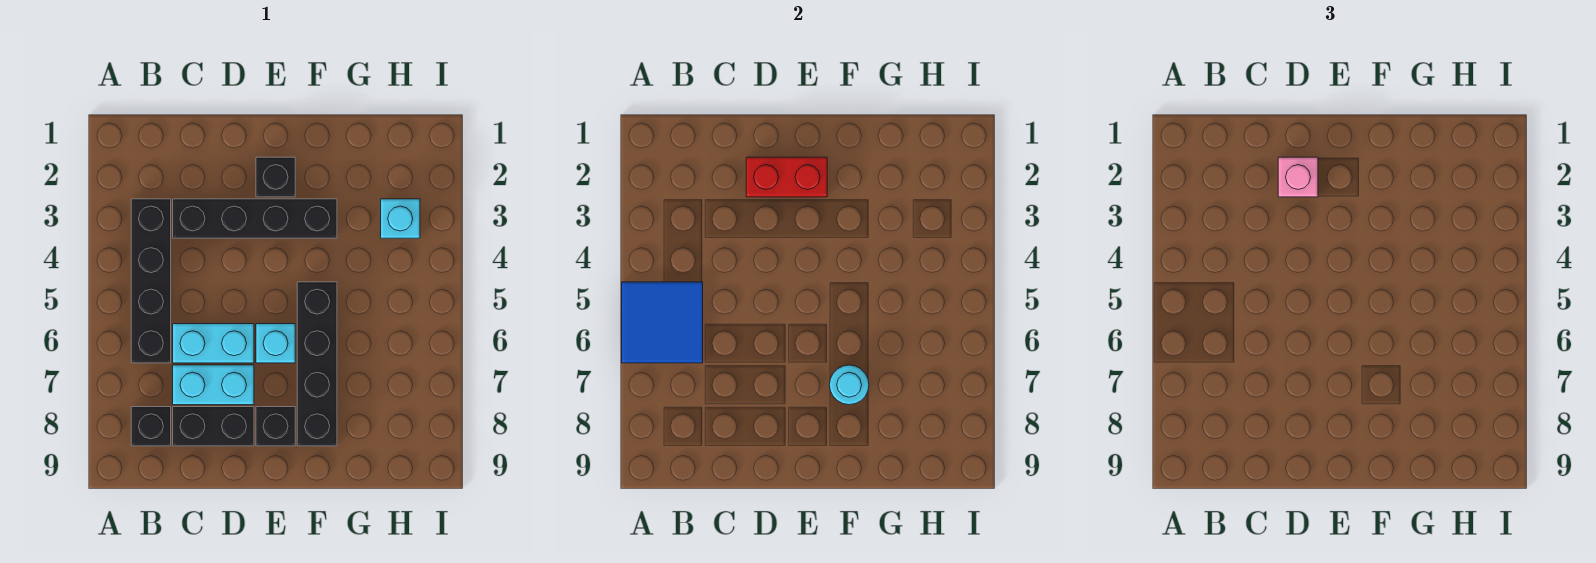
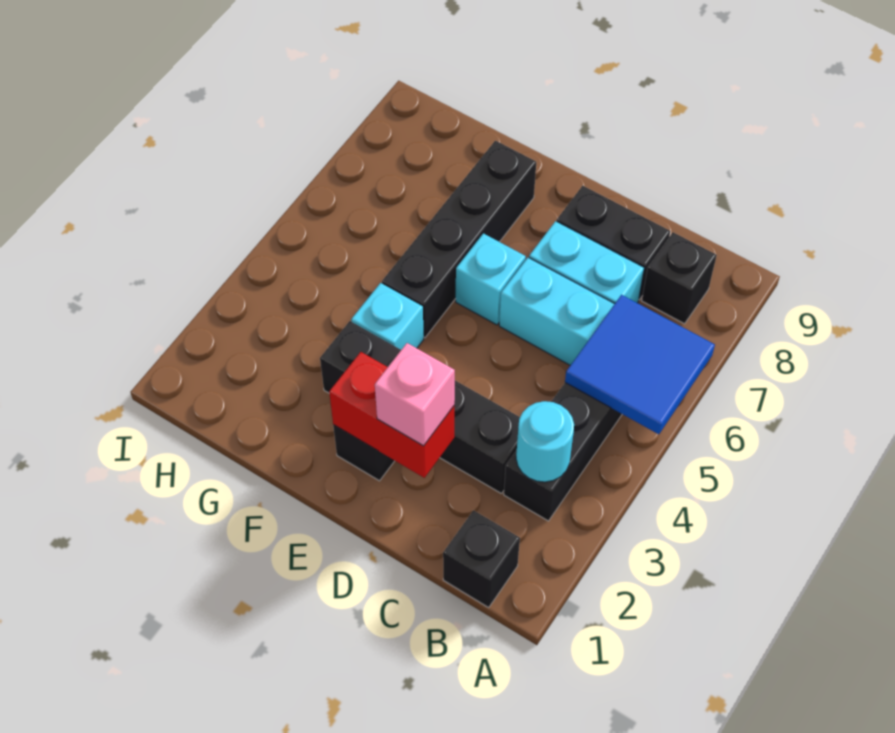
black 1x1 brick [256,407,295,446] -> black 1x1 brick moved to [443,510,520,607]
cyan 1x1 round brick [829,365,869,405] -> cyan 1x1 round brick moved to [516,401,574,482]
cyan 1x1 brick [381,199,420,238] -> cyan 1x1 brick moved to [351,283,424,350]

